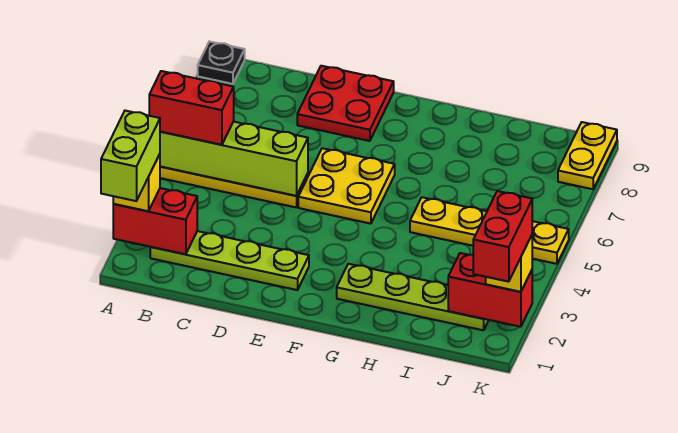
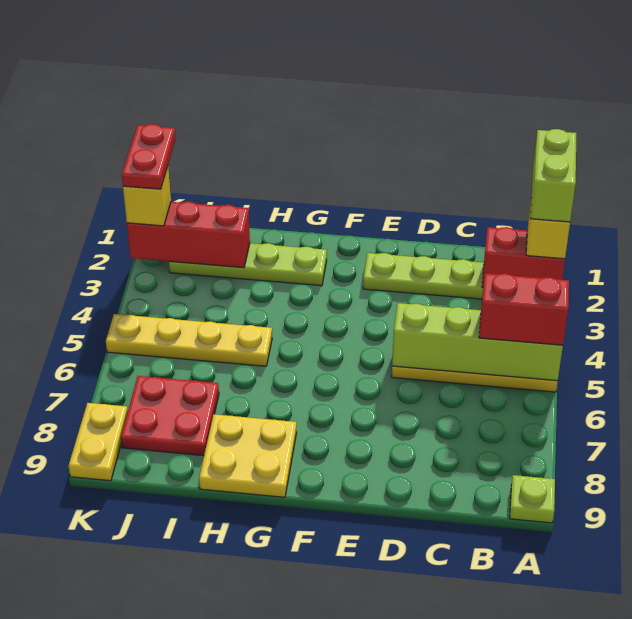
black 1x1 plate [198,41,245,84] -> lime 1x1 plate [510,475,555,523]
red 2x2 plate [297,66,394,141] -> red 2x2 plate moved to [121,376,219,456]
yellow 2x2 plate [298,148,395,224] -> yellow 2x2 plate moved to [199,414,297,497]
red 1x2 brick [448,253,532,327] -> red 1x3 brick [127,202,250,268]
red 1x2 brick [473,191,532,282] -> red 1x2 plate [122,124,175,189]

